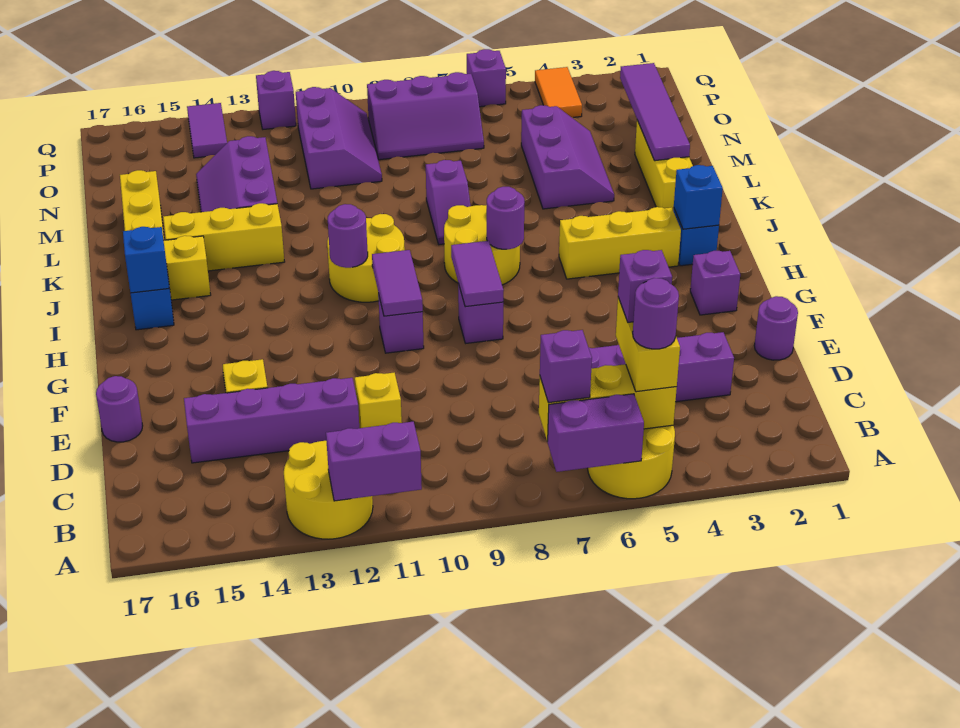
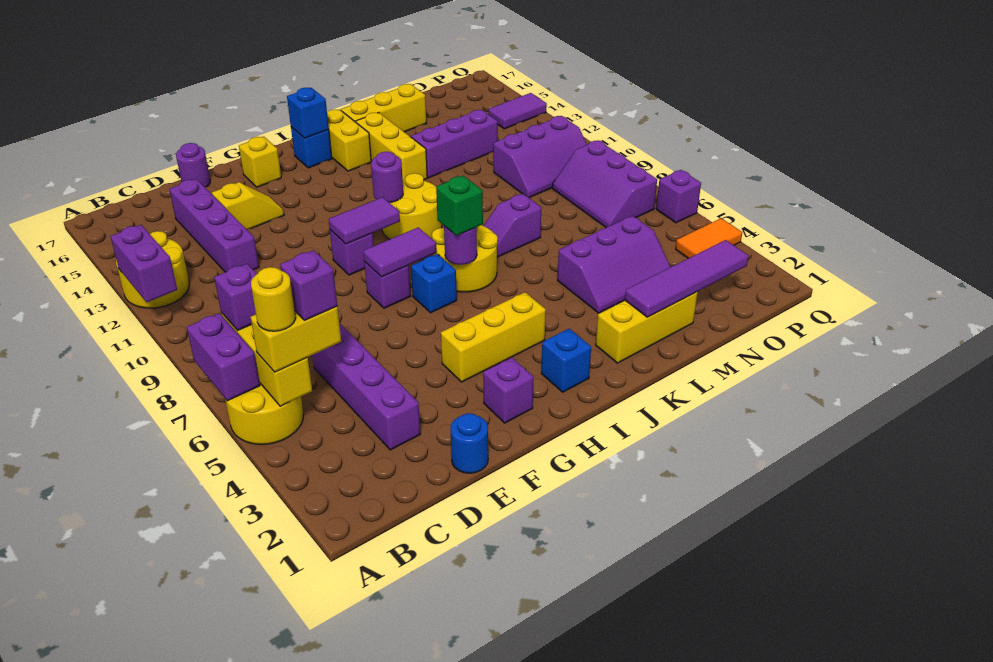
purple 1x1 round brick [633,278,679,349] -> yellow 1x1 round brick [251,267,296,331]
yellow 1x1 brick [355,373,402,428] -> yellow 1x1 brick moved to [239,137,281,187]
purple 1x1 round brick [754,296,798,360] -> blue 1x1 round brick [451,413,488,473]
blue 1x1 brick [674,165,723,229] -> blue 1x1 brick moved to [411,254,457,313]
yellow 1x3 brick [559,207,681,279] -> yellow 1x3 brick turned to [441,292,546,382]
none -> green 1x1 brick [436,176,483,236]
purple 1x1 brick [256,71,296,129] -> none

